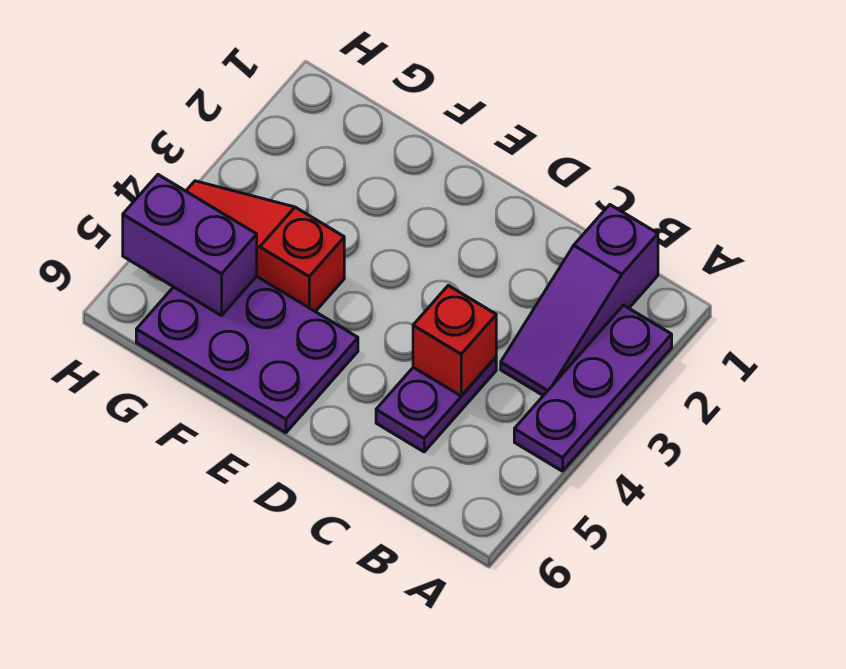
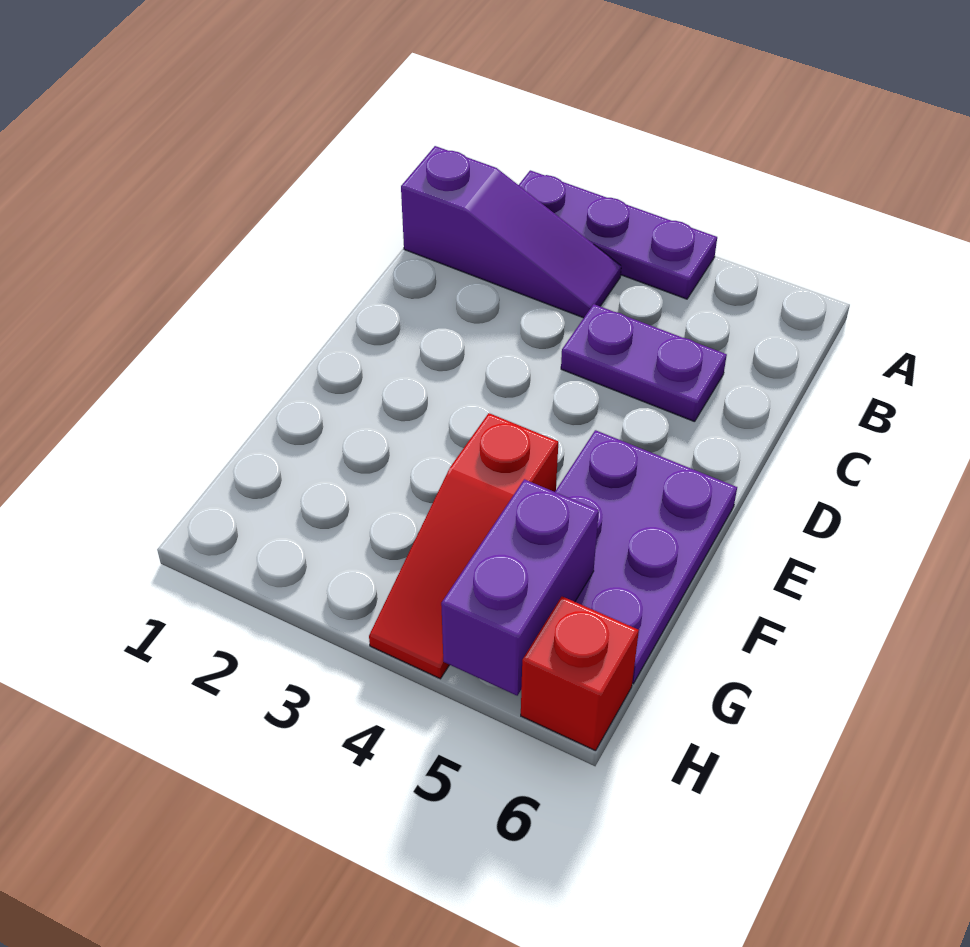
red 1x1 brick [413,286,496,396] -> red 1x1 brick moved to [521,596,639,751]

